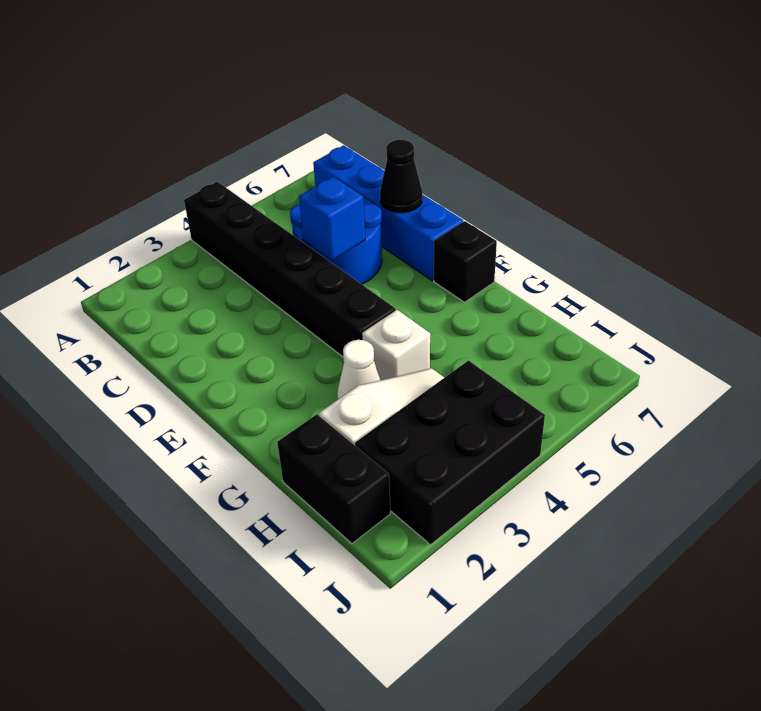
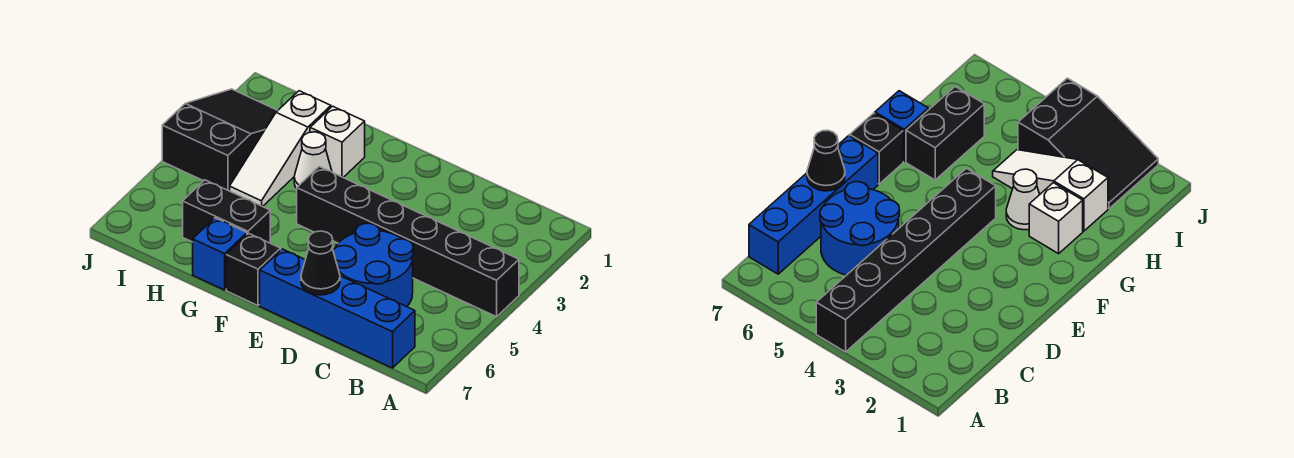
blue 1x1 brick [299,177,365,260] -> blue 1x1 brick moved to [193,218,247,290]
white 1x1 brick [362,310,430,380] -> white 1x1 brick moved to [310,106,365,177]
black 1x2 brick [277,414,390,544] -> black 1x2 brick moved to [183,180,270,243]
black 2x3 brick [355,361,545,545] -> black 2x3 slope [162,89,278,191]

